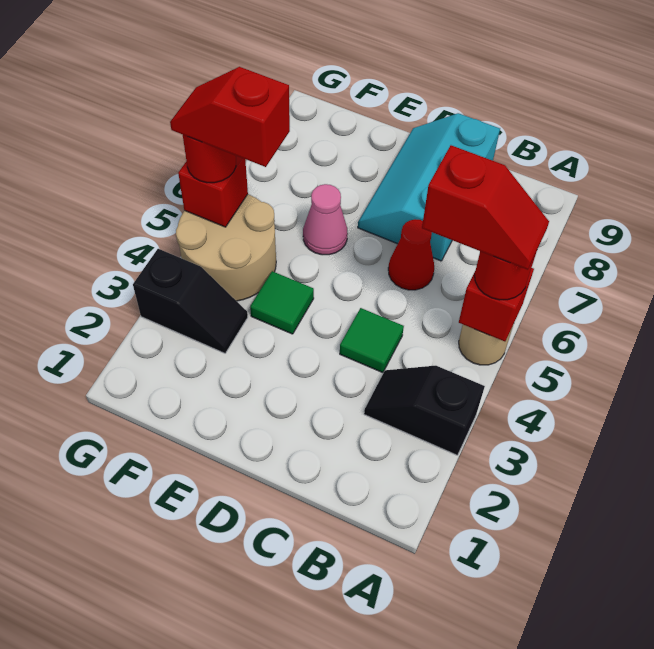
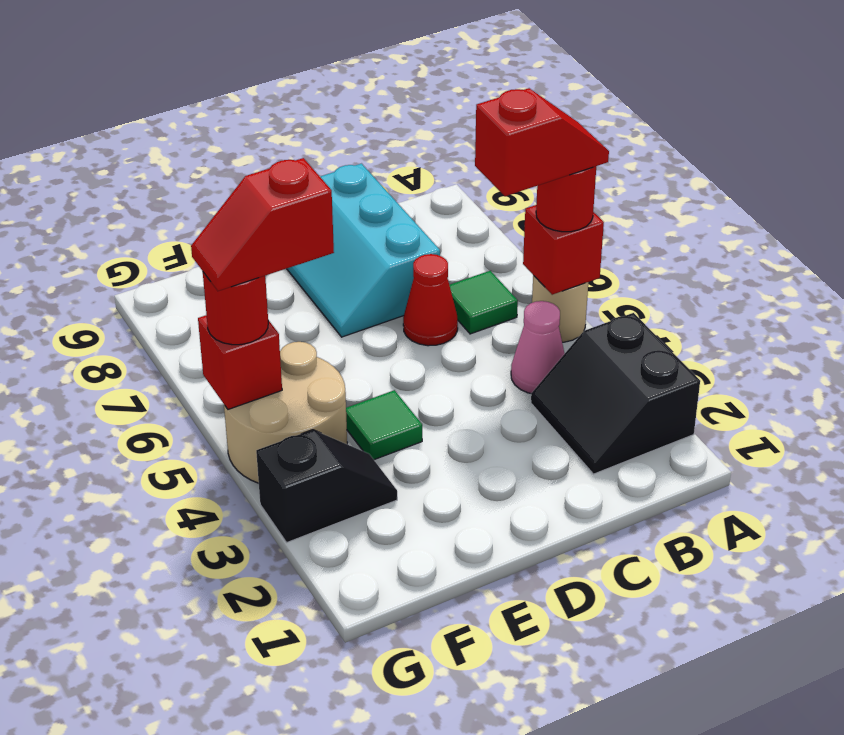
black 1x2 slope [364,366,485,455] -> black 2x2 slope [531,313,700,474]
green 1x1 tile [340,308,404,373] -> green 1x1 tile moved to [449,271,518,334]
pink 1x1 cone [303,184,348,255] -> pink 1x1 cone moved to [511,301,565,393]

